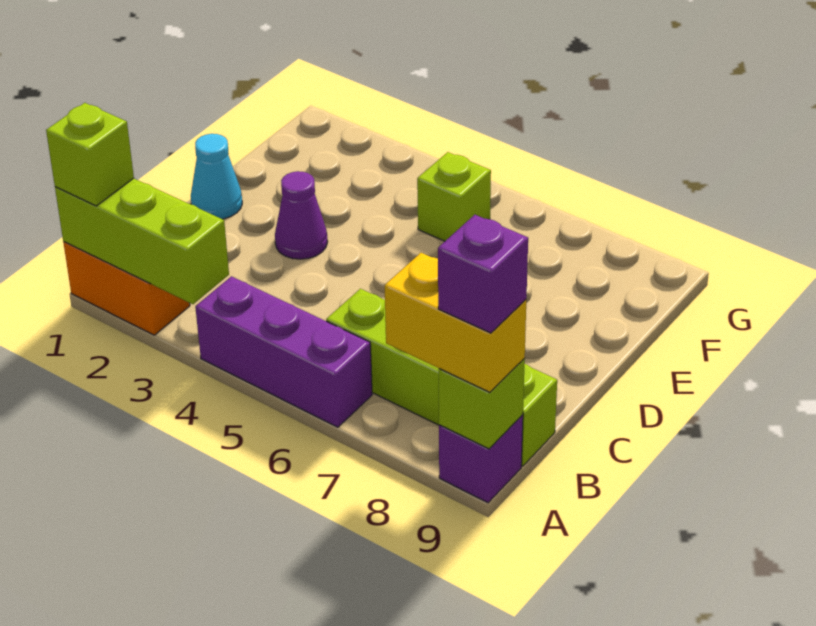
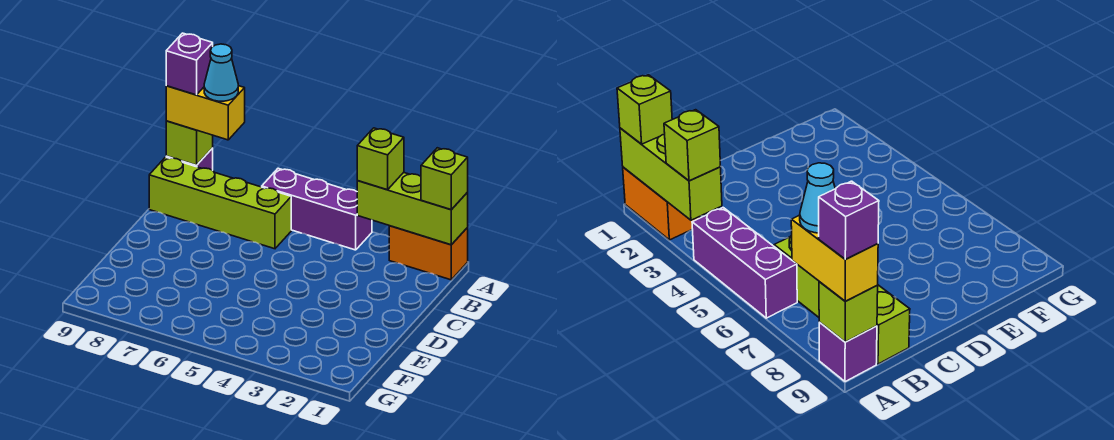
cyan 1x1 cone [191,134,242,219] -> cyan 1x1 cone moved to [204,44,238,101]
purple 1x1 cone [275,171,328,259] -> none
lime 1x1 brick [417,152,491,241] -> lime 1x1 brick moved to [357,128,404,190]

